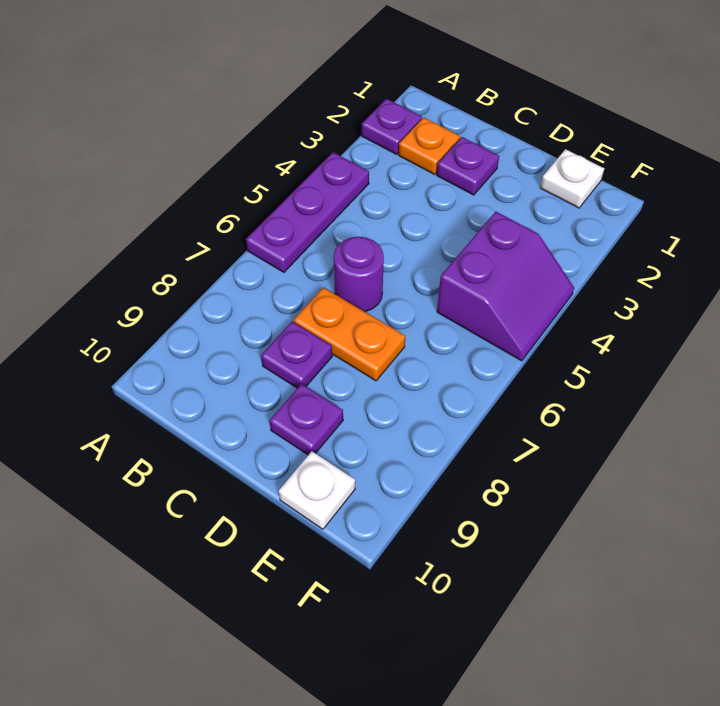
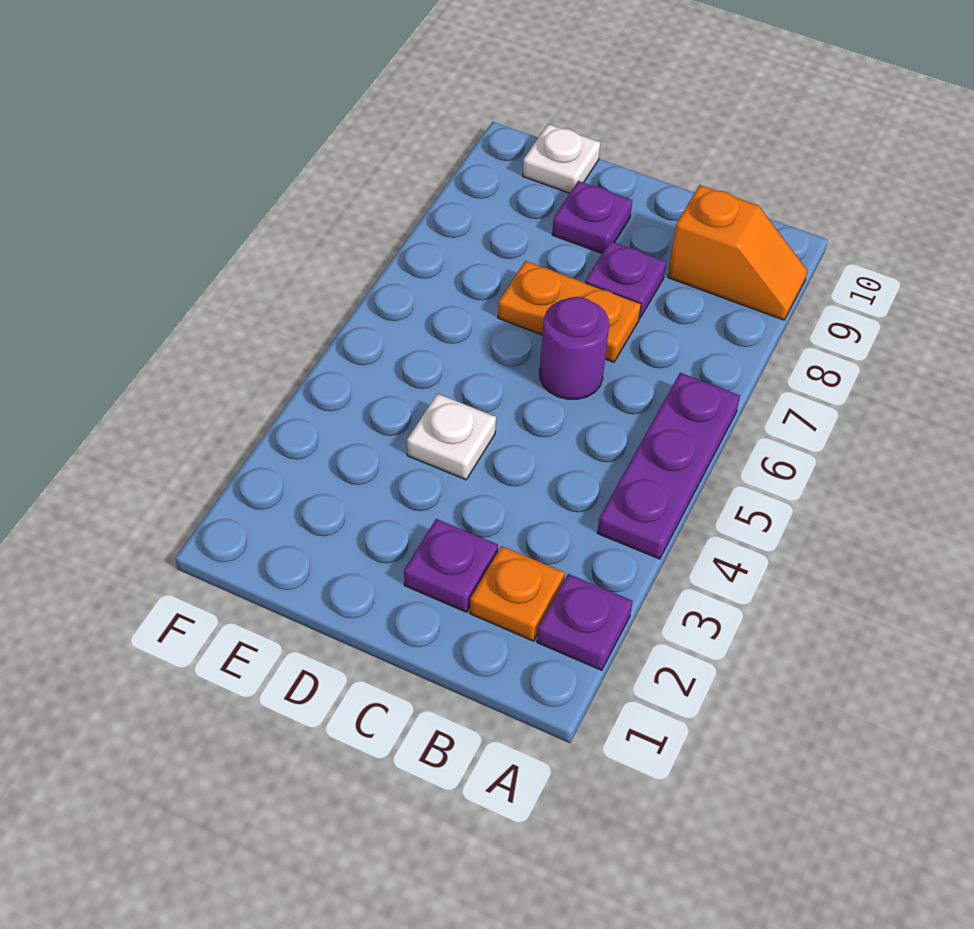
none -> orange 1x2 slope [668,185,808,320]
white 1x1 plate [540,149,604,208] -> white 1x1 plate moved to [407,394,496,480]
purple 2x2 slope [437,212,574,361] -> none

